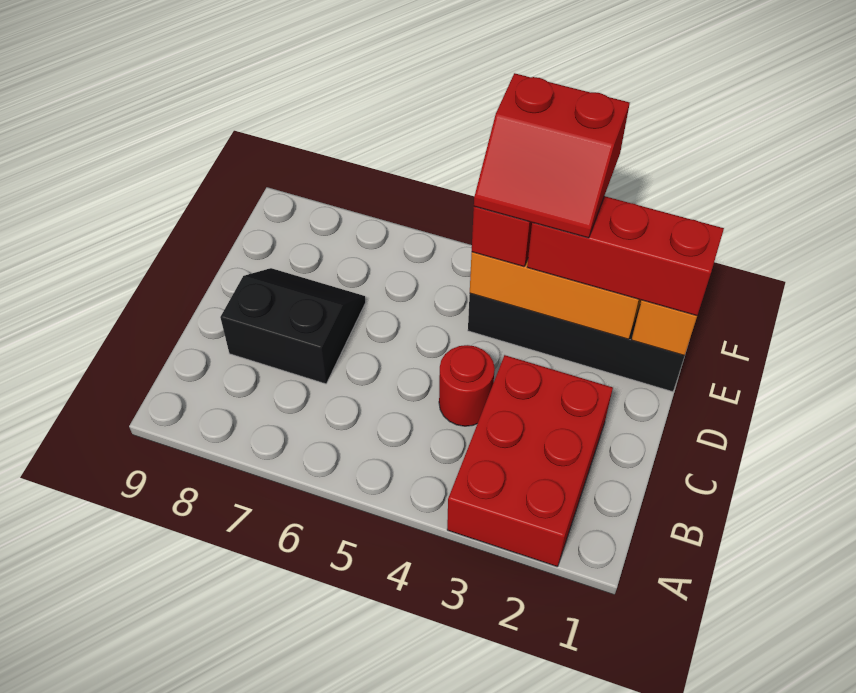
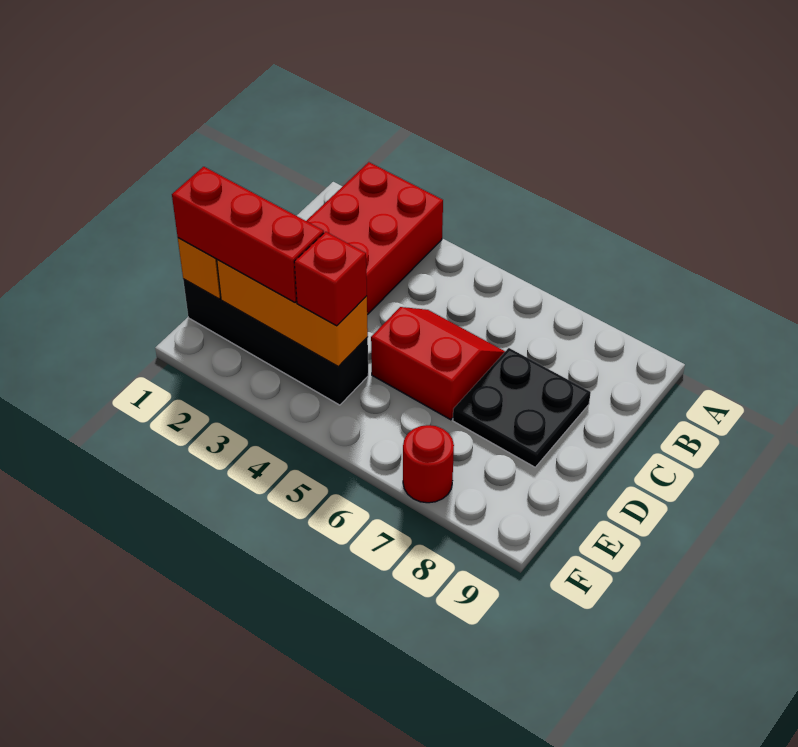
red 1x1 round brick [439,345,495,426] -> red 1x1 round brick moved to [403,425,454,503]
black 2x2 slope [220,268,366,384] -> black 2x2 plate [453,348,591,467]
red 2x2 slope [474,73,630,238] -> red 2x2 slope moved to [371,307,505,420]

